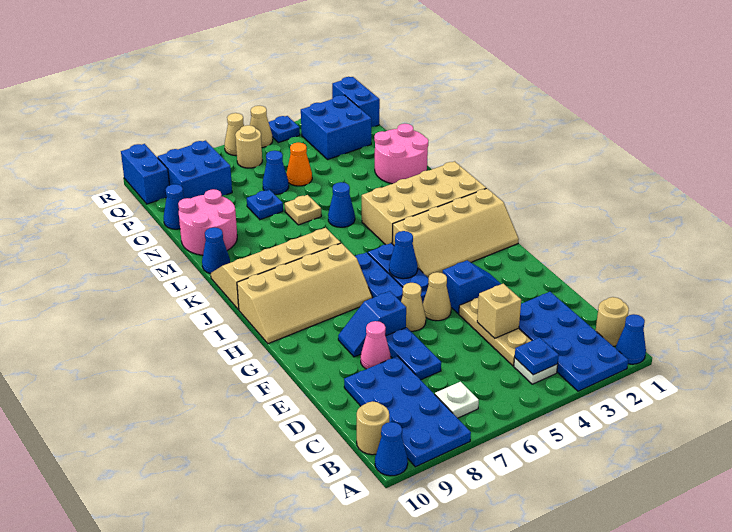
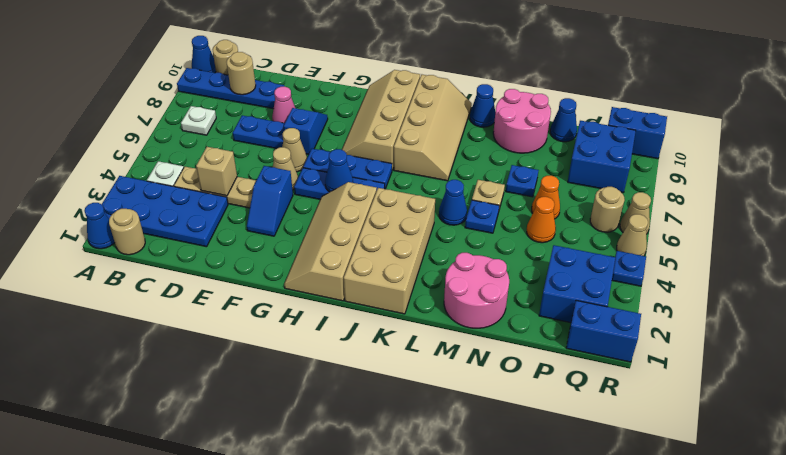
blue 2x4 plate [344,356,471,467] -> blue 1x4 plate [177,68,284,109]
blue 1x1 plate [515,337,559,375] -> blue 1x1 plate moved to [465,200,499,233]
none -> tan 1x1 round brick [227,52,256,95]
blue 1x1 cone [263,151,289,194] -> orange 1x1 cone [532,176,560,219]

